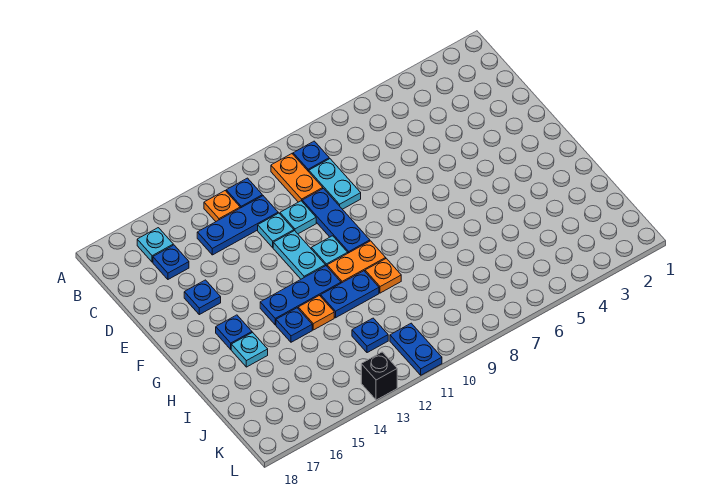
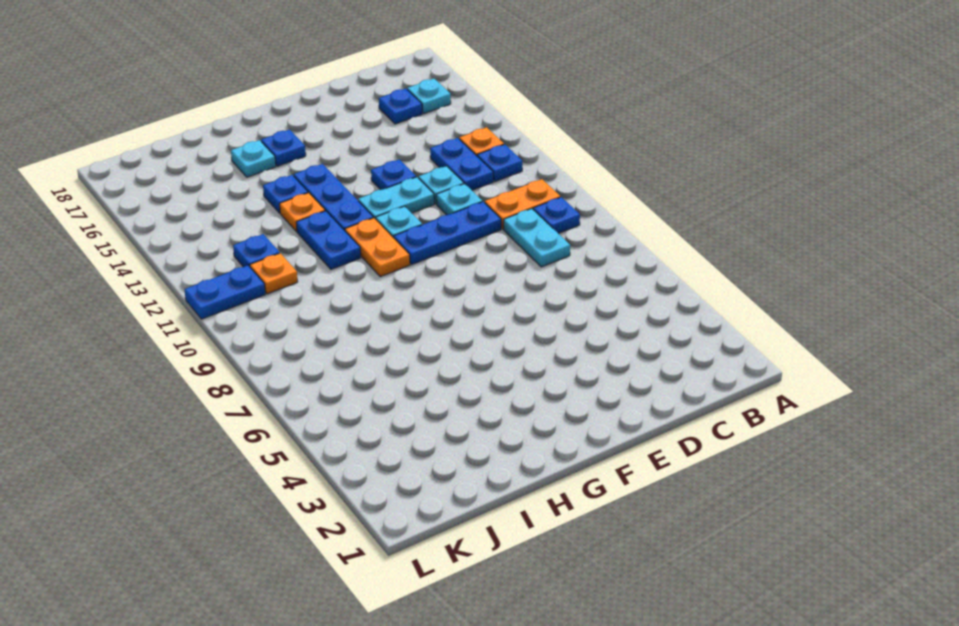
cyan 1x2 plate [309,159,361,209] -> cyan 1x2 plate turned to [503,209,570,267]
blue 1x3 plate [197,196,278,255] -> blue 1x2 plate [430,138,493,190]
blue 1x1 plate [184,280,221,315] -> blue 1x1 plate moved to [371,159,416,190]
orange 1x1 plate [365,258,401,293] -> orange 1x1 plate moved to [250,253,298,294]
black 1x1 brick [361,352,397,400] -> none

